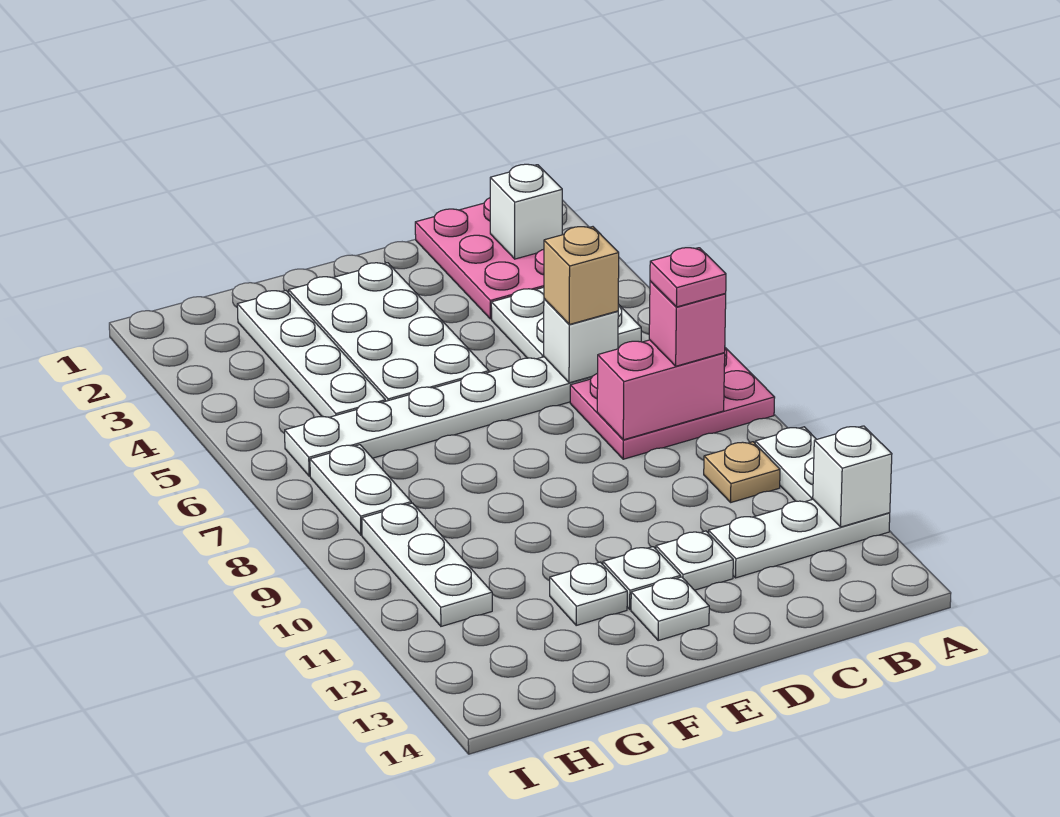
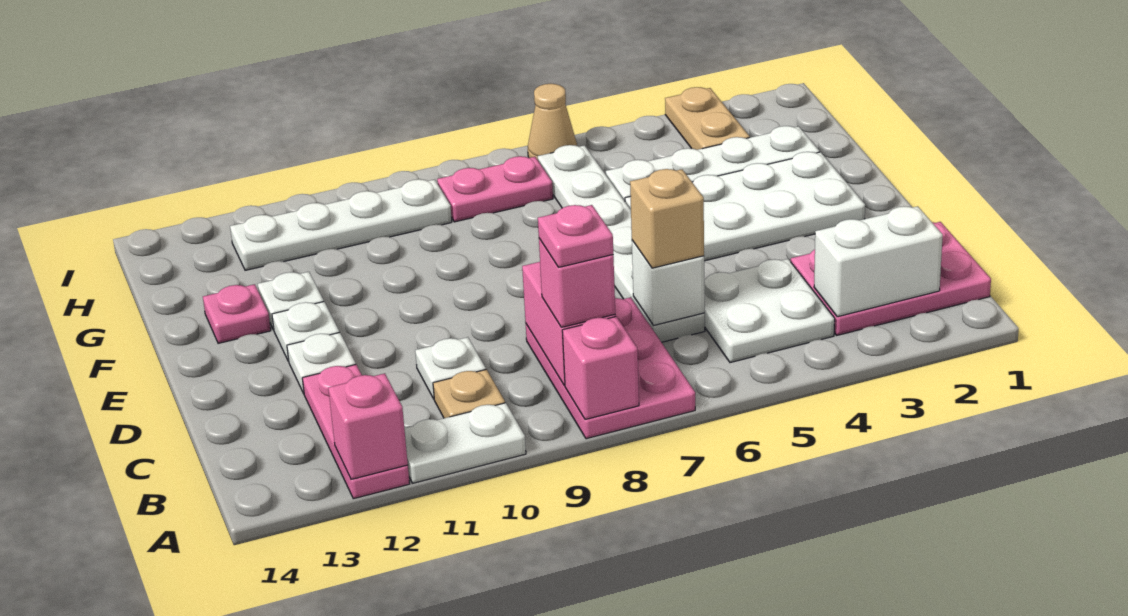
none -> pink 1x1 brick [562,317,639,420]
white 1x3 plate [709,499,890,578] -> pink 1x3 plate [302,365,410,499]
white 1x1 brick [813,426,892,527] -> pink 1x1 brick [328,374,408,479]
white 1x1 brick [490,164,562,259] -> white 1x2 brick [814,206,943,317]
white 1x1 plate [631,577,709,640] -> white 1x1 plate moved to [415,337,486,399]
none -> pink 1x1 plate [203,284,271,343]
none -> tan 1x2 plate [665,87,750,150]
white 1x2 plate [310,445,411,535] -> pink 1x2 plate [437,156,553,222]
white 1x3 plate [362,503,492,626] -> white 1x4 plate [230,179,452,270]
none -> tan 1x1 cone [528,84,577,160]

